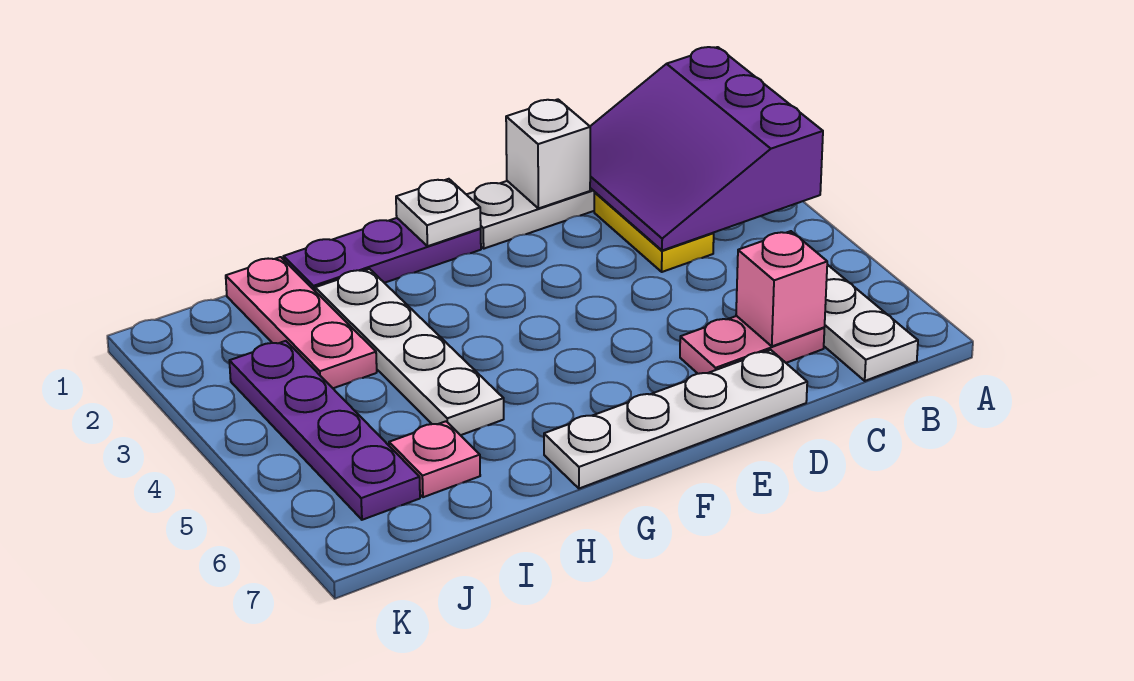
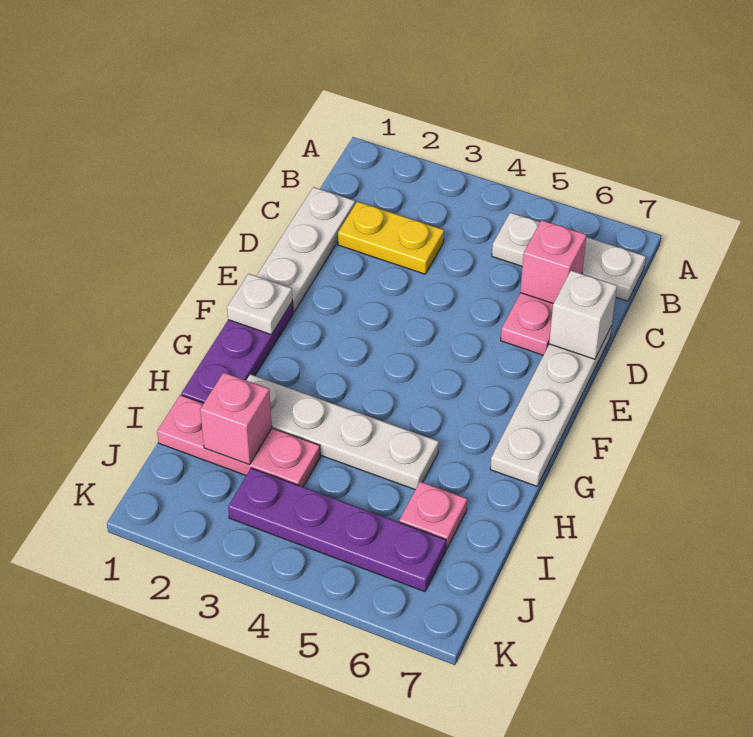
purple 3x3 slope [590,47,823,250] -> none
white 1x1 brick [506,99,590,208] -> white 1x1 brick moved to [549,270,617,359]
none -> pink 1x1 brick [200,373,272,465]

